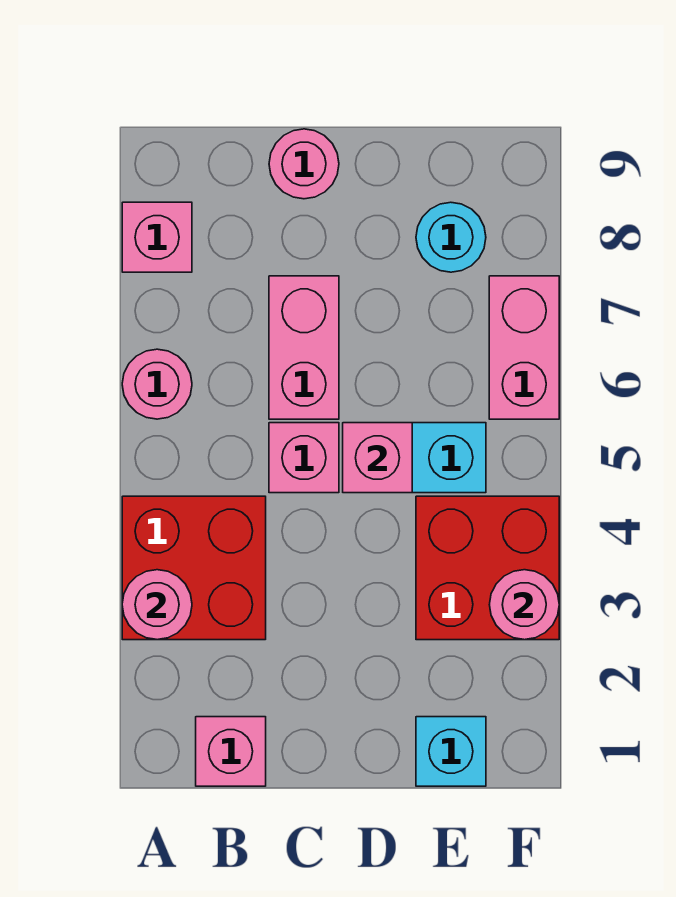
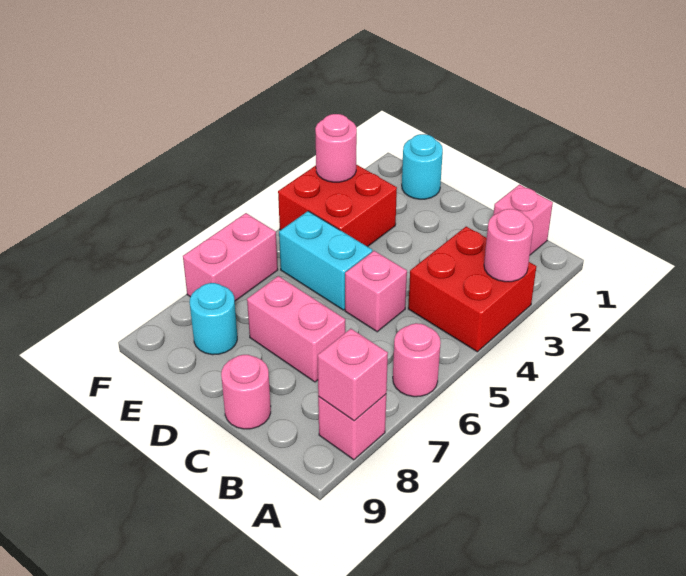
pink 1x2 brick [269,276,339,419] -> pink 1x2 brick turned to [247,276,345,382]
pink 1x1 brick [343,423,412,493] -> pink 1x1 brick moved to [318,329,388,421]
cyan 1x1 brick [416,717,486,786] -> cyan 1x1 round brick [402,134,443,199]

